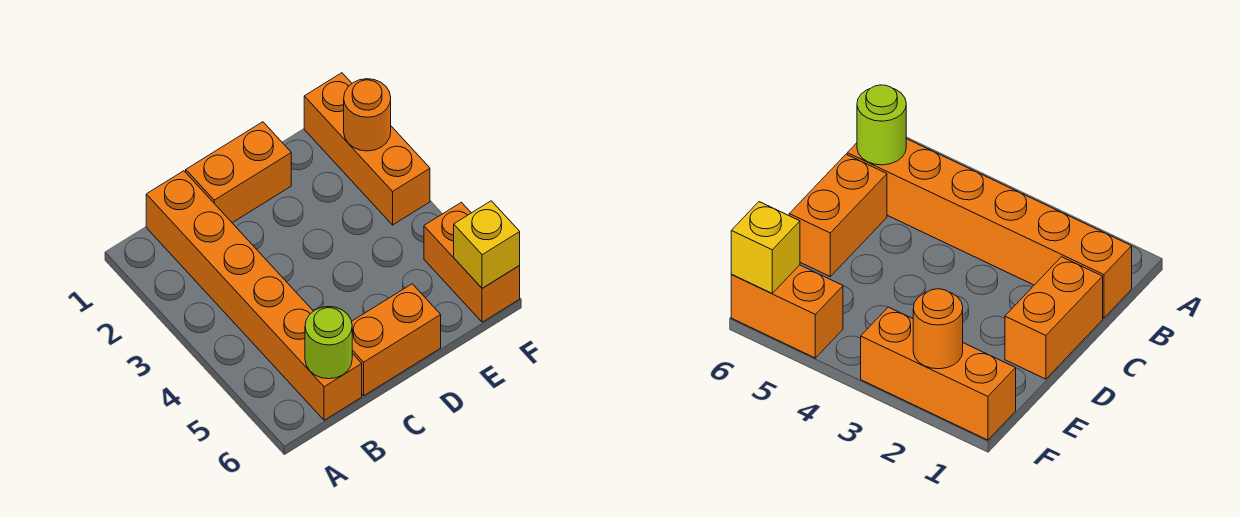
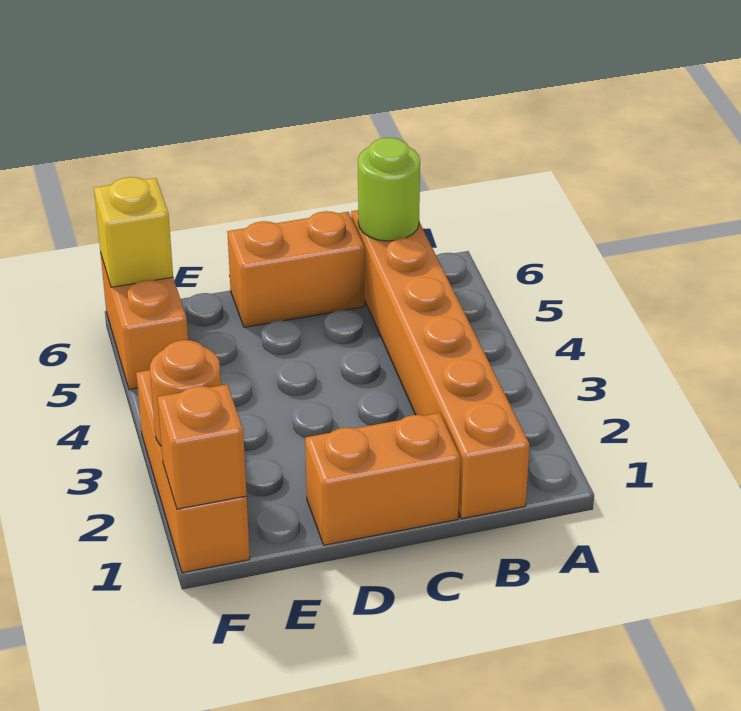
none -> orange 1x1 brick [158,385,247,509]

